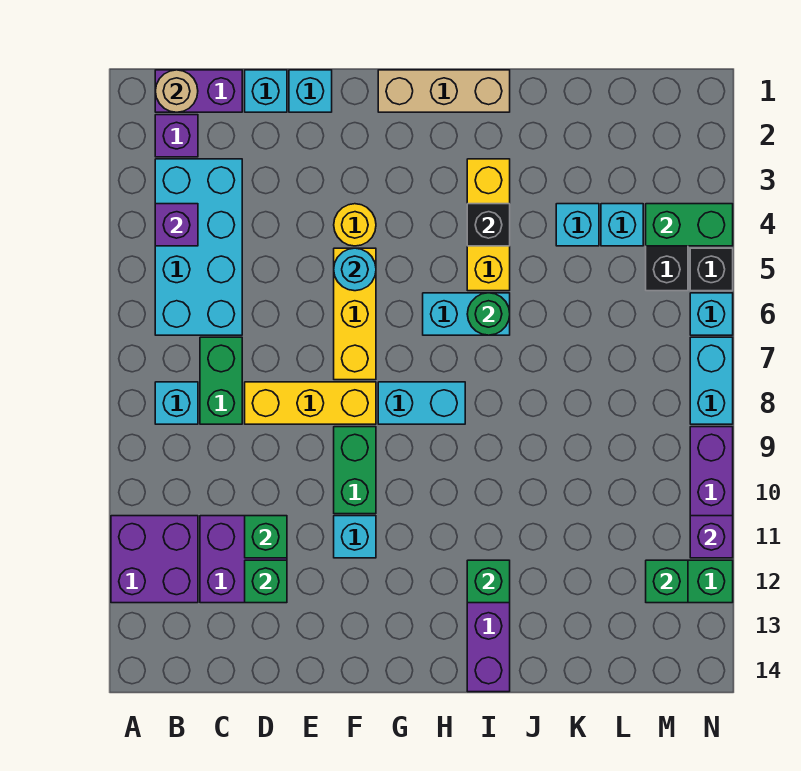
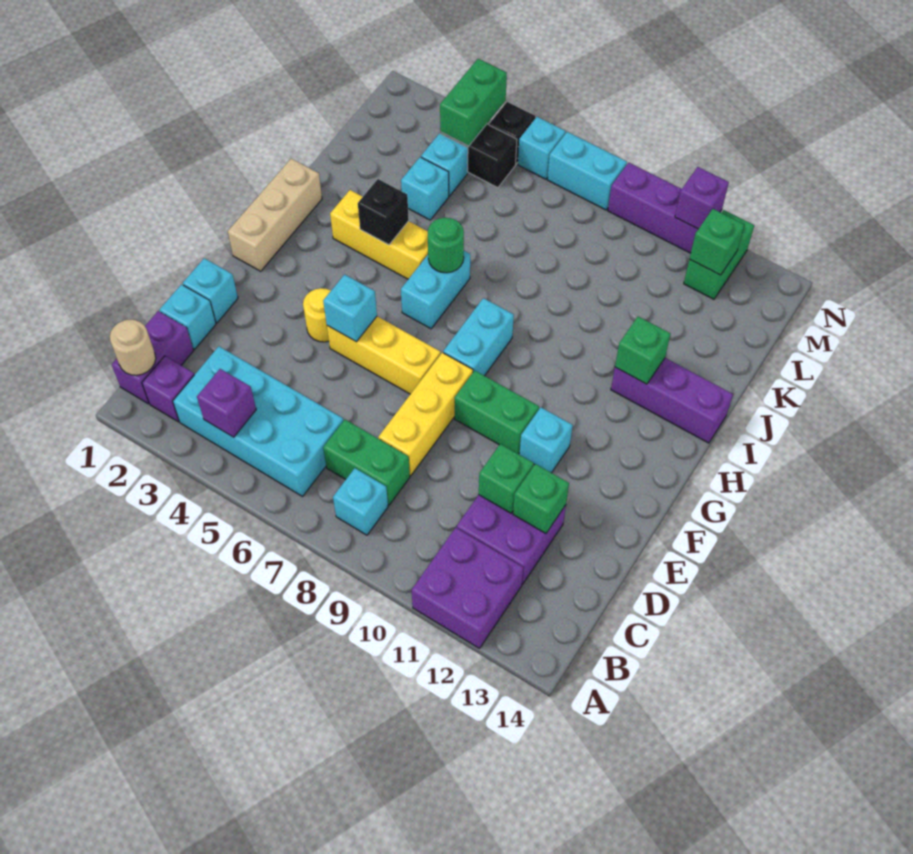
cyan 1x1 round brick [334,248,376,291] -> cyan 1x1 brick [323,275,377,342]

